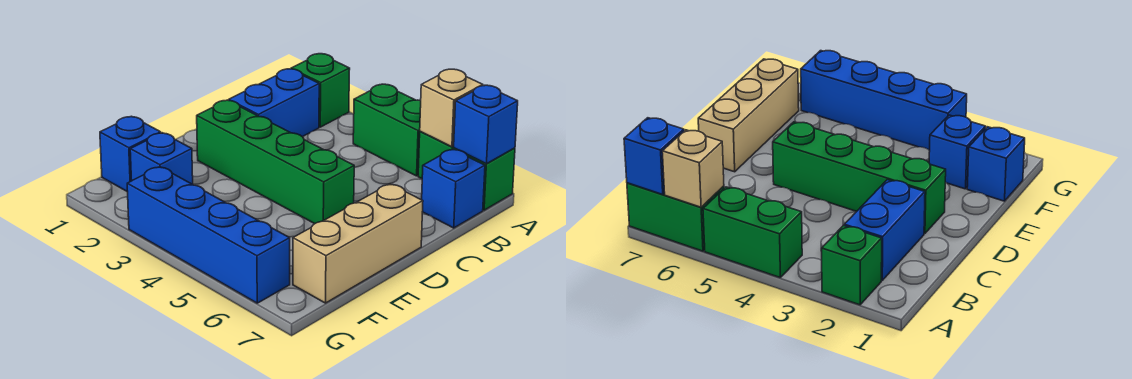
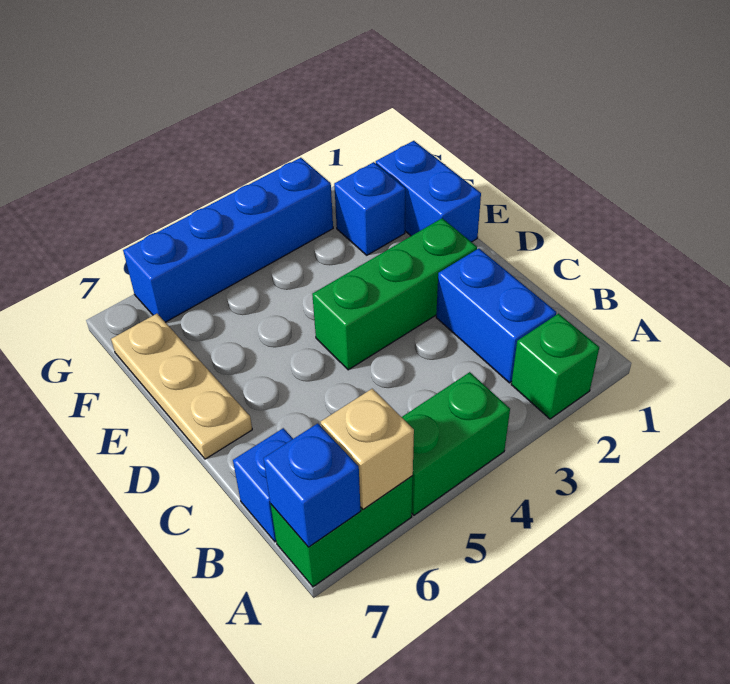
green 1x4 brick [197,100,354,224] -> green 1x3 brick [312,218,477,370]
tan 1x3 brick [293,184,423,303] -> tan 1x3 plate [111,314,252,459]
blue 1x1 brick [100,117,161,192] -> blue 1x2 brick [376,141,481,242]

